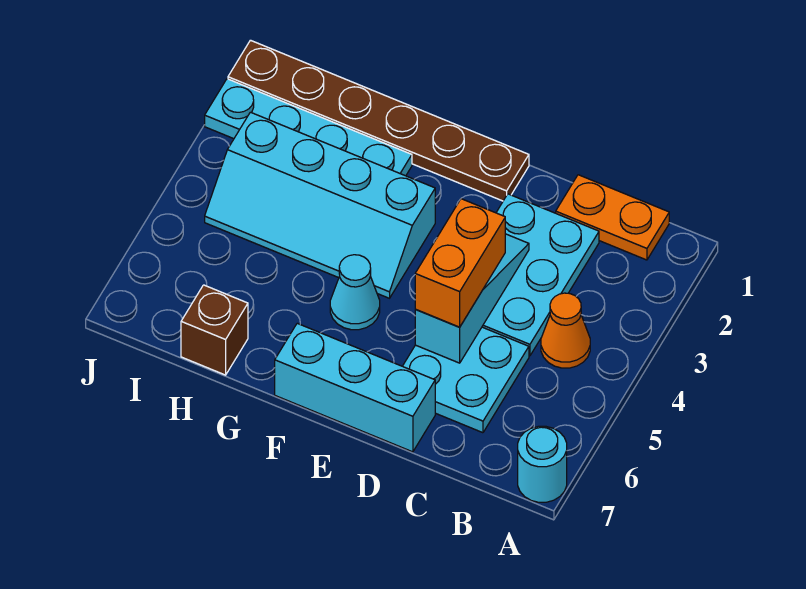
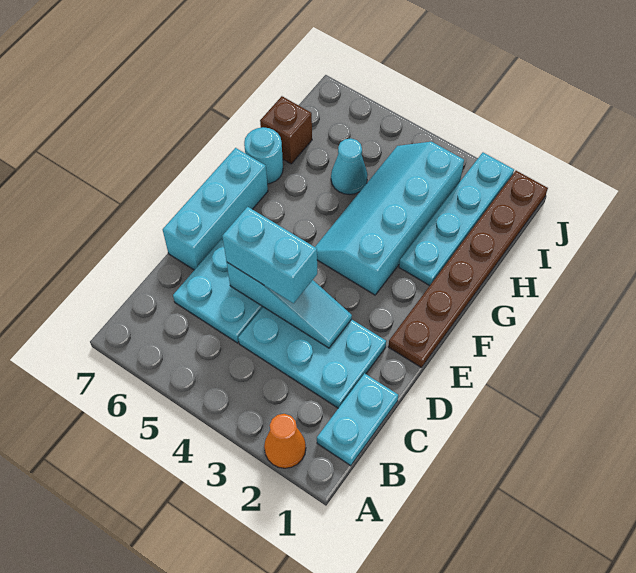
cyan 1x1 round brick [518,426,567,502] -> cyan 1x1 round brick moved to [244,127,283,184]
orange 1x2 plate [556,175,669,260] -> cyan 1x2 plate [317,373,398,466]
orange 1x1 cone [541,293,590,368] -> orange 1x1 cone moved to [264,414,306,468]
orange 1x2 brick [415,199,505,327] -> cyan 1x2 brick [222,207,317,303]
cyan 1x1 cone [330,255,380,330] -> cyan 1x1 cone moved to [331,138,368,195]

